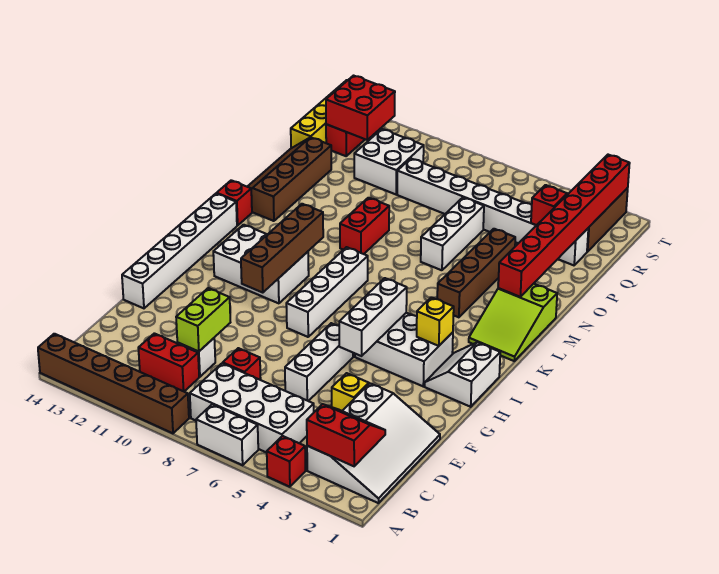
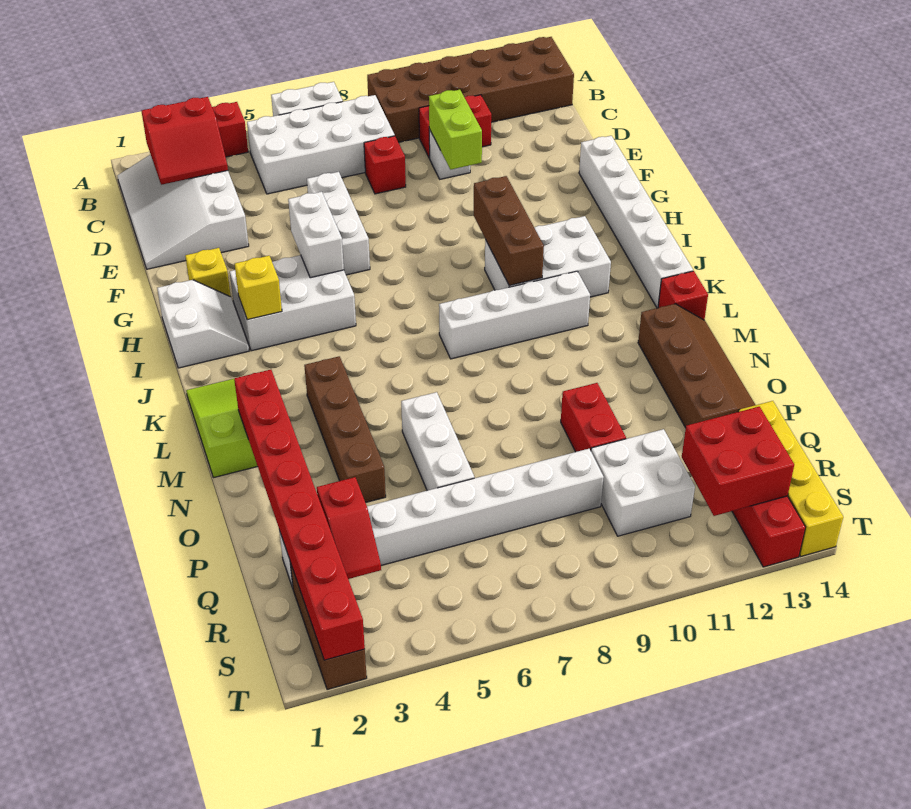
brown 1x6 brick [38,334,189,433] -> brown 2x6 brick [367,37,574,142]
yellow 1x1 brick [332,373,369,411] -> yellow 1x1 brick moved to [185,248,231,297]
white 1x3 brick [339,278,407,356] -> white 1x2 brick [288,192,344,278]
white 1x4 brick [286,247,368,337] -> white 1x4 brick turned to [439,271,590,359]
brown 1x4 brick [241,204,323,293] -> brown 1x3 brick [474,176,544,286]
red 1x2 brick [340,198,389,254] -> red 1x2 brick moved to [561,383,626,452]

